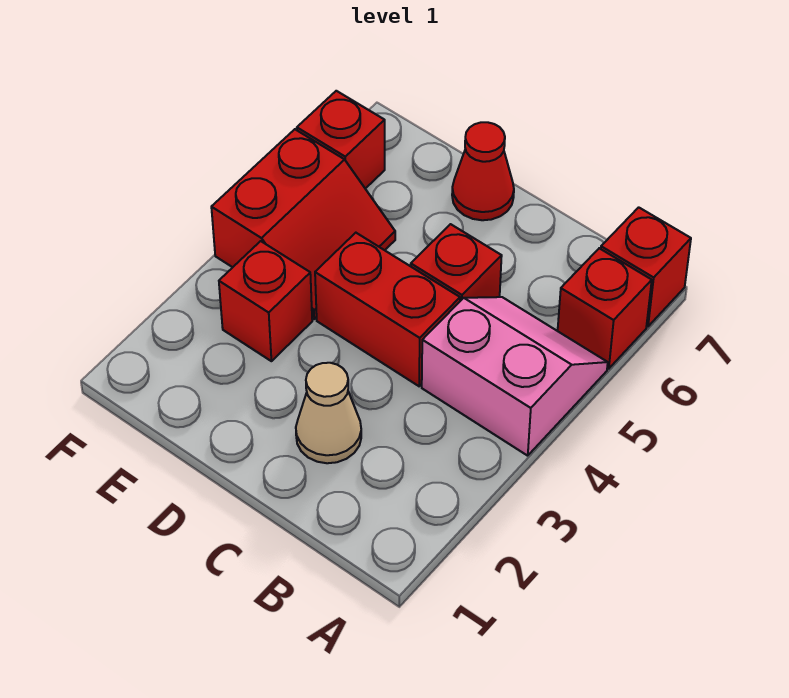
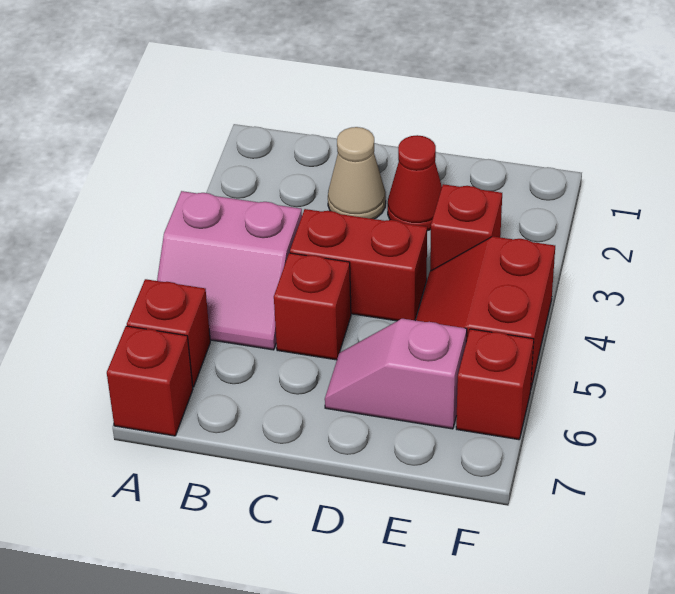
none -> pink 1x2 slope [325,319,467,429]
red 1x1 cone [452,122,514,220] -> red 1x1 cone moved to [388,135,442,231]

